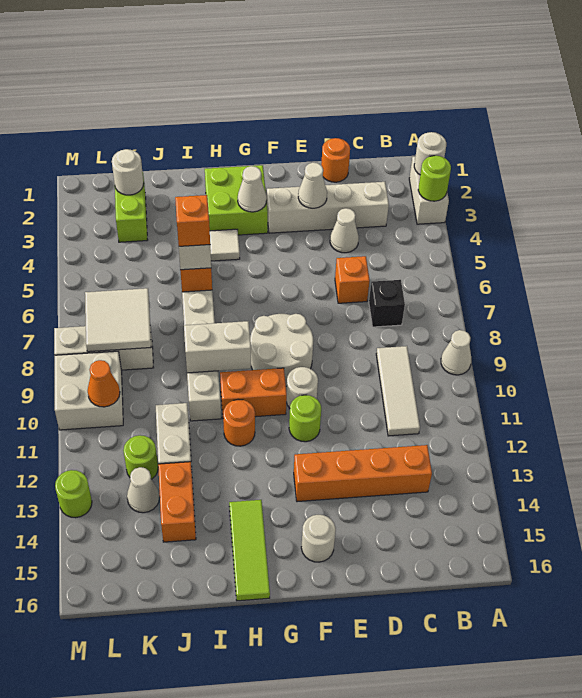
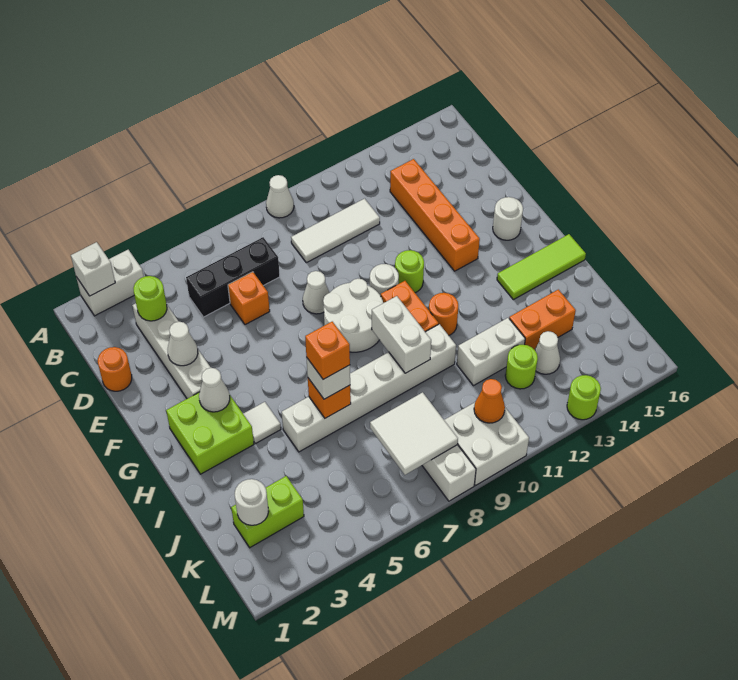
white 1x1 round brick [414,132,446,175] -> white 1x1 brick [71,242,115,296]
lime 1x1 round brick [418,156,451,201] -> lime 1x1 round brick moved to [133,276,167,321]
black 1x1 brick [369,280,405,327] -> black 1x3 brick [186,237,280,317]
white 1x1 cone [330,208,359,253] -> white 1x1 cone moved to [303,271,330,314]

